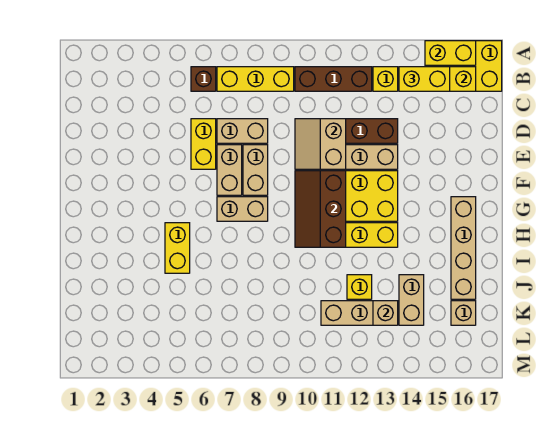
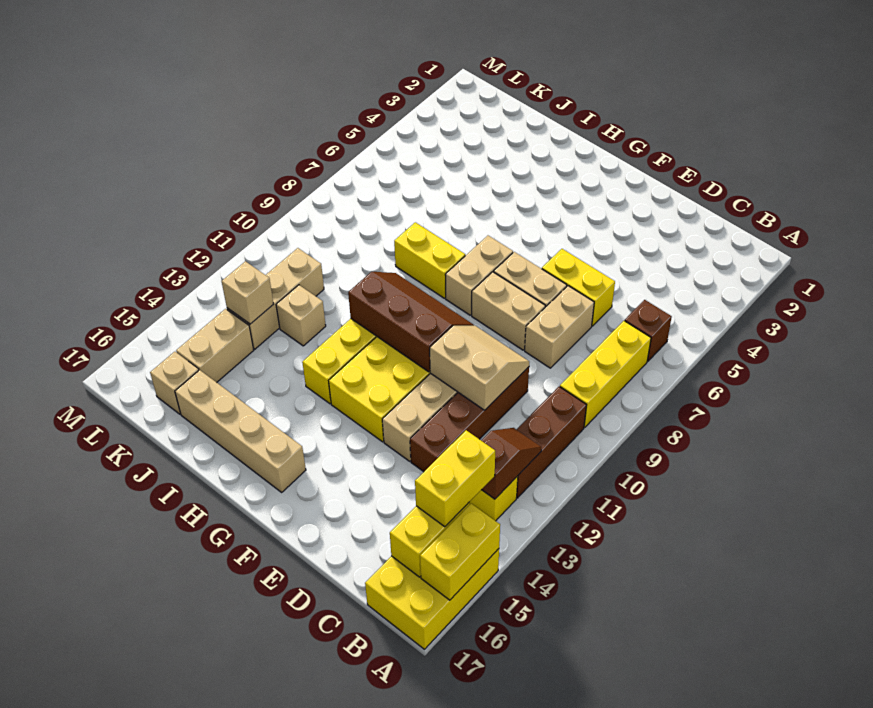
none -> brown 1x2 slope [481,428,542,499]
yellow 1x2 brick [165,223,190,273] -> yellow 1x2 brick moved to [394,222,465,298]
yellow 1x1 brick [347,275,372,299] -> tan 1x1 brick [276,285,326,346]
tan 1x2 brick [399,275,424,325] -> tan 1x2 brick turned to [176,309,254,382]

